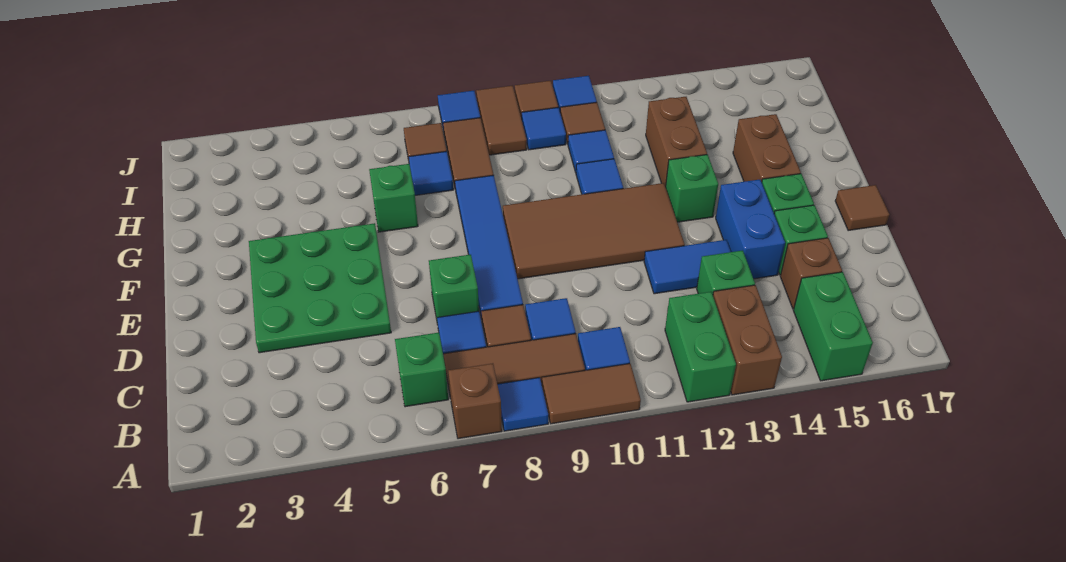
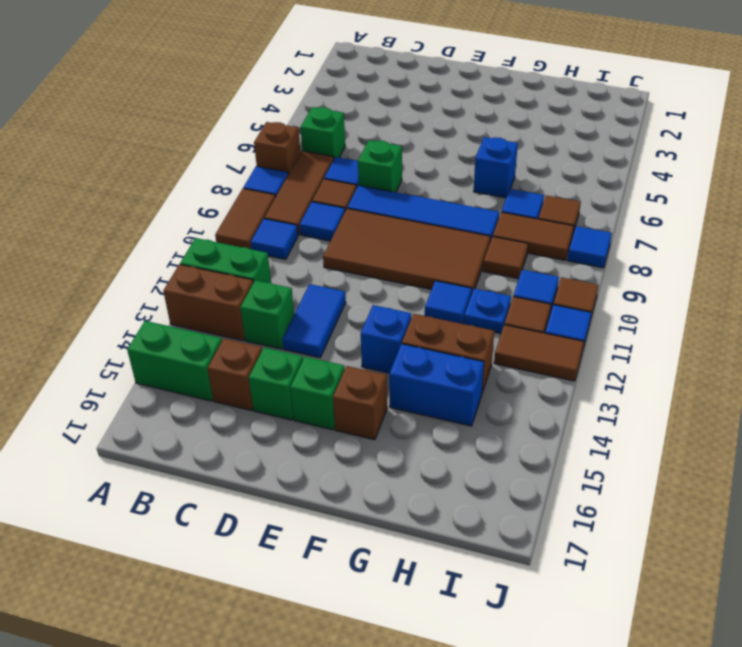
green 3x3 plate [249,223,391,353] -> none
blue 1x2 brick [716,180,785,279] -> blue 1x2 brick moved to [389,344,484,426]
brown 2x4 tile [503,183,685,279] -> brown 2x4 tile turned to [323,209,491,292]
brown 1x1 tile [835,185,889,231] -> brown 1x1 tile moved to [483,237,528,279]
green 1x1 brick [666,155,718,222] -> blue 1x1 brick [361,305,411,373]
brown 1x2 brick [733,114,801,182] -> brown 1x1 brick [333,366,387,440]
green 1x1 brick [369,164,418,232] -> blue 1x1 brick [474,137,518,198]
blue 1x1 tile [568,130,614,172] -> blue 1x1 plate [464,289,511,334]
brown 1x2 tile [476,85,527,155] -> brown 1x2 tile moved to [494,325,584,381]

